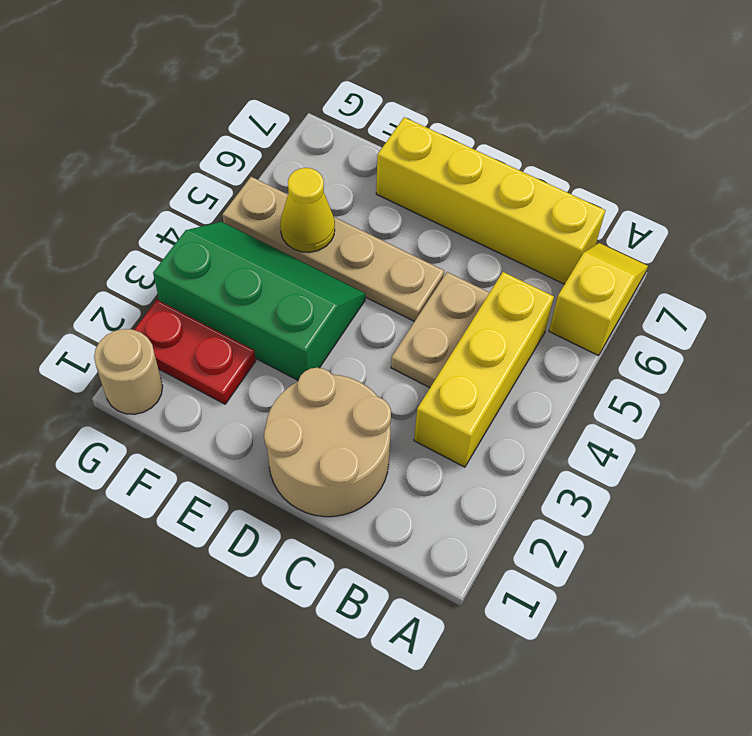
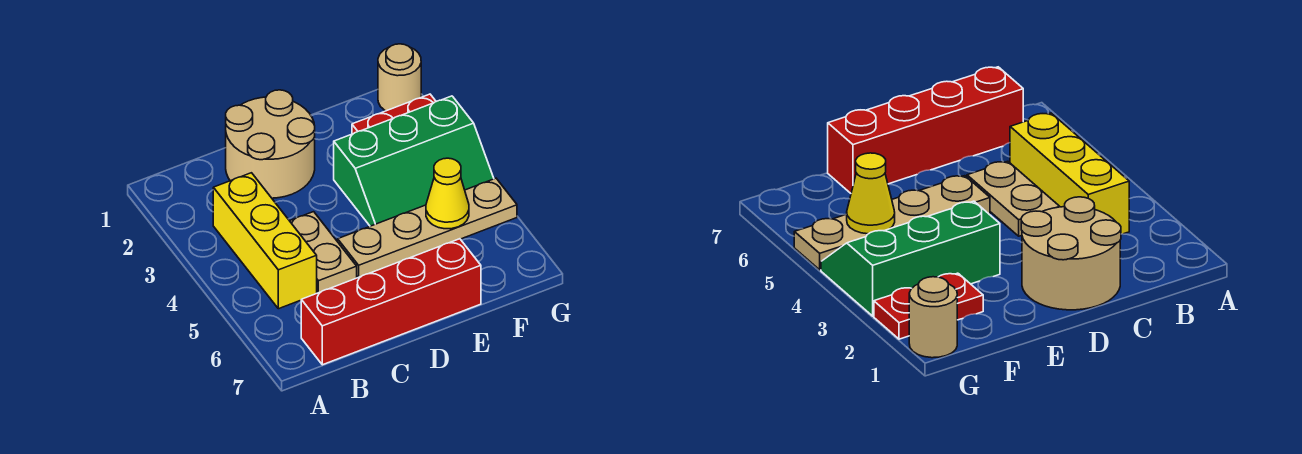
yellow 1x2 slope [549,243,648,356] -> none
yellow 1x4 brick [376,117,605,284] -> red 1x4 brick [301,239,481,365]

